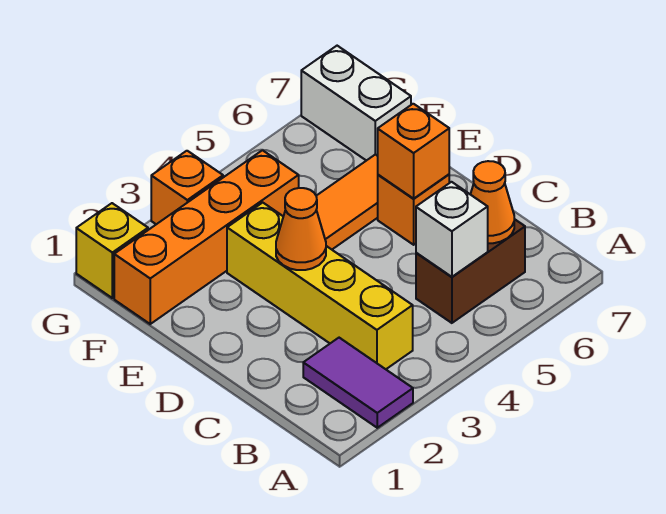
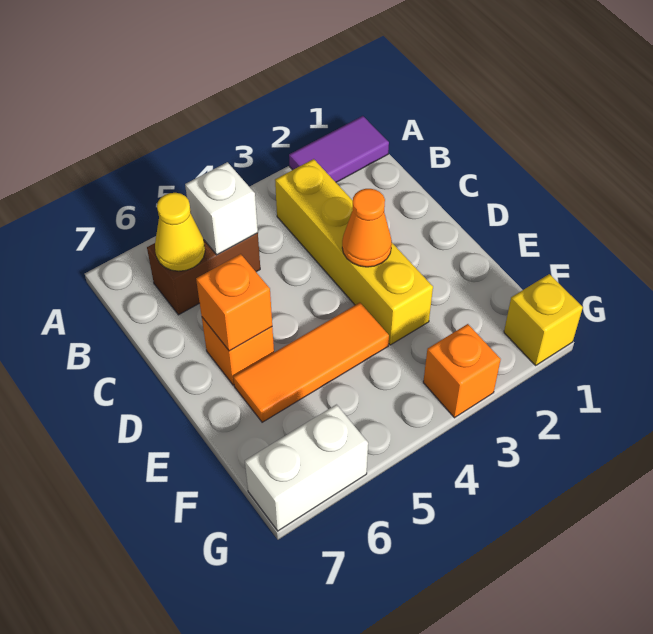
purple 1x2 tile [303,338,413,428] -> purple 1x2 tile turned to [289,116,389,182]
orange 1x1 cone [470,161,514,243] -> yellow 1x1 cone [155,193,205,271]
orange 1x4 brick [114,150,299,324] -> none
white 1x2 brick [301,46,411,161] -> white 1x2 brick turned to [245,405,368,531]

